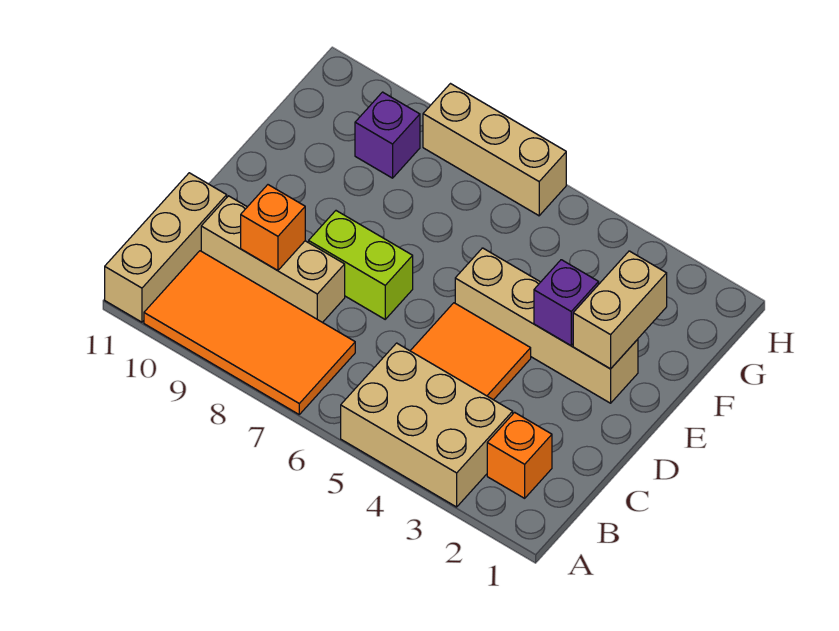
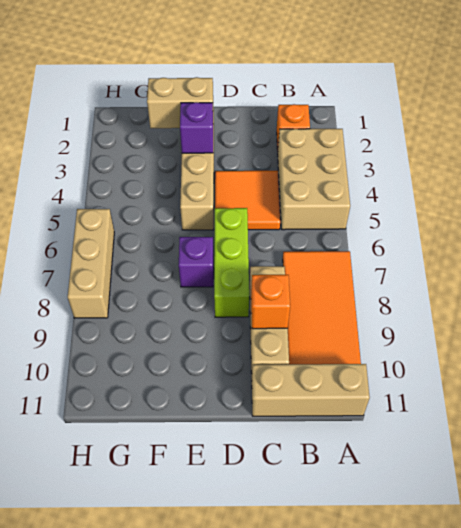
lime 1x2 brick [309,211,413,319] -> lime 1x3 brick [214,208,249,317]
purple 1x1 brick [355,92,420,178] -> purple 1x1 brick moved to [179,237,214,287]

